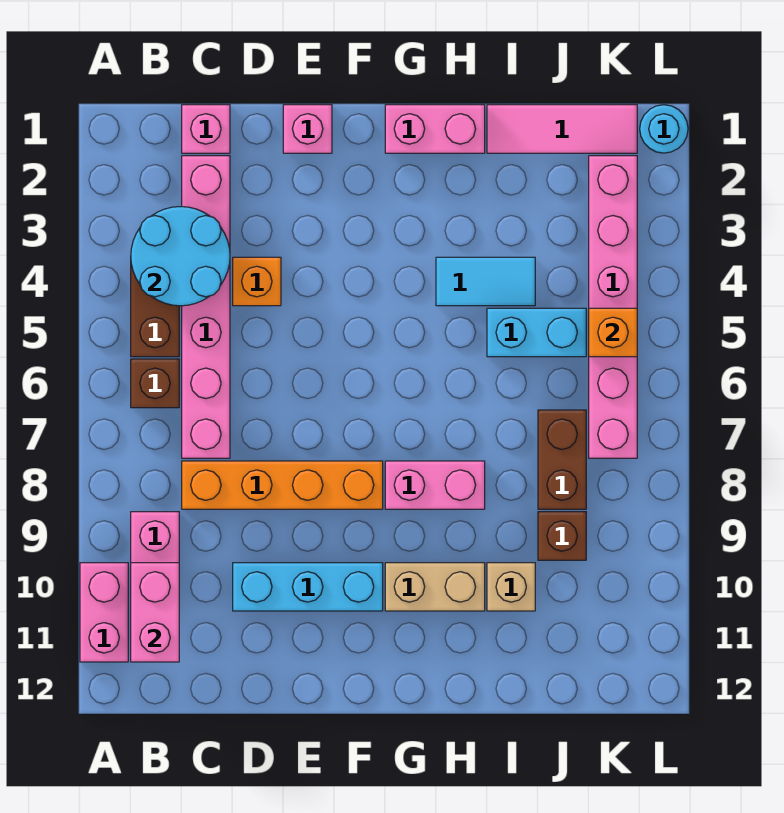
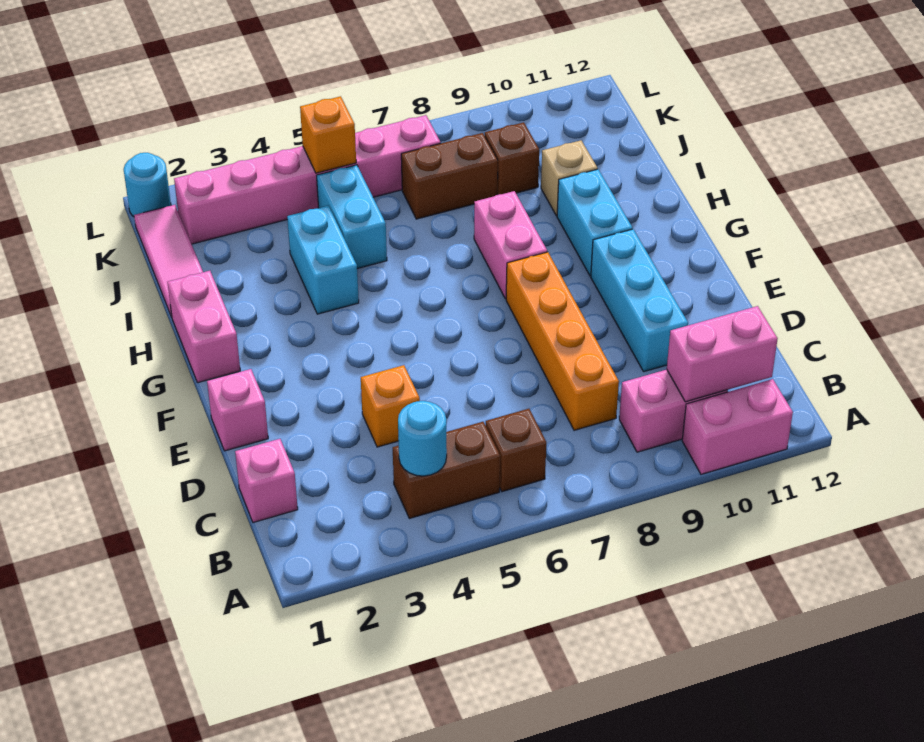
cyan 2x2 round brick [131,207,230,306] -> cyan 1x1 round brick [398,401,447,476]
pink 1x6 brick [182,156,230,458] -> none
tan 1x2 brick [385,563,485,611] -> cyan 1x2 brick [557,169,633,276]
cyan 1x2 tile [436,257,535,306] -> cyan 1x2 brick [287,206,359,314]

